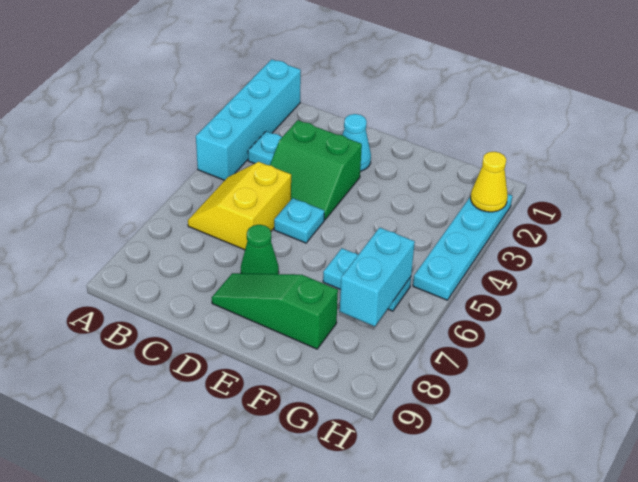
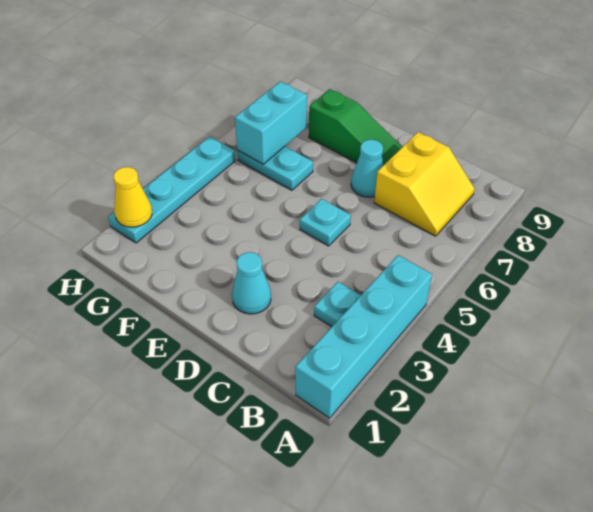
yellow 2x2 slope [188,162,291,250] -> yellow 2x2 slope moved to [374,132,475,236]
green 2x2 slope [270,120,362,220] -> none
green 1x1 cone [241,225,279,274] -> cyan 1x1 cone [351,140,383,197]

